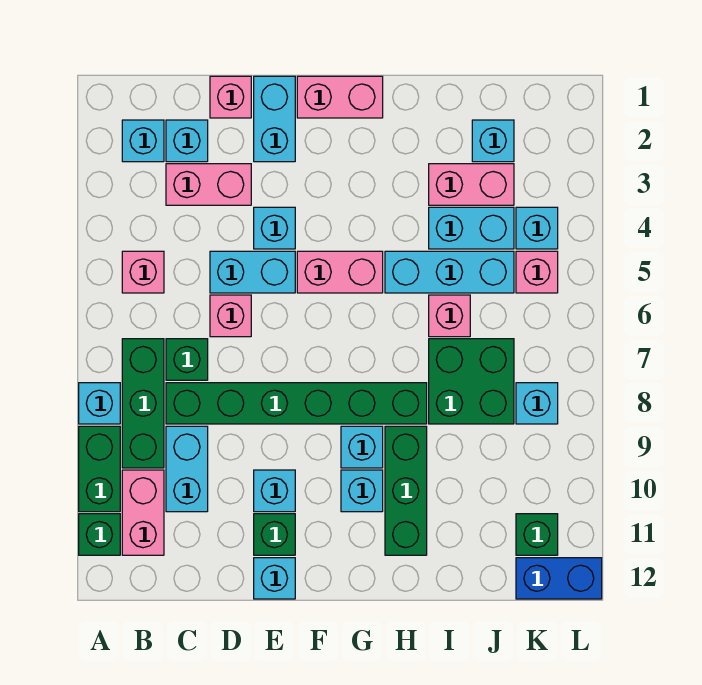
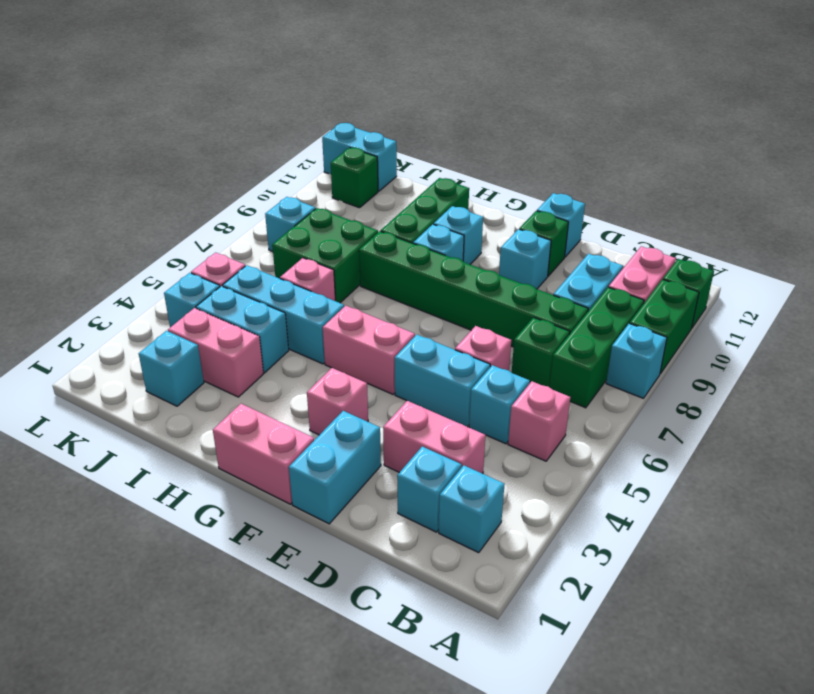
pink 1x1 brick [210,76,251,118] -> pink 1x1 brick moved to [307,368,368,435]
cyan 1x1 brick [254,207,295,249] -> cyan 1x1 brick moved to [469,365,530,444]
blue 1x2 brick [516,558,602,599] -> cyan 1x2 brick [322,123,397,191]

